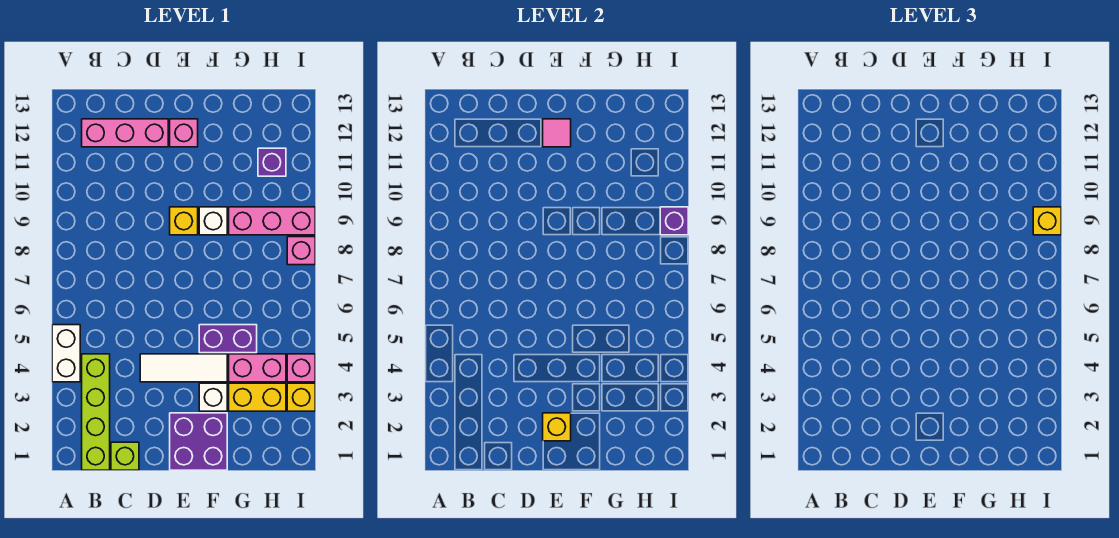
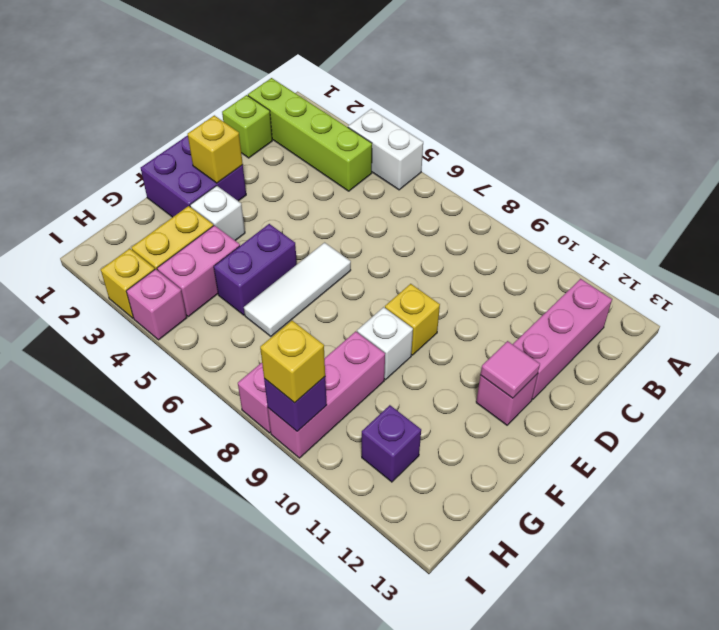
white 1x3 tile [140,354,227,382] -> white 1x3 tile moved to [244,243,351,336]

